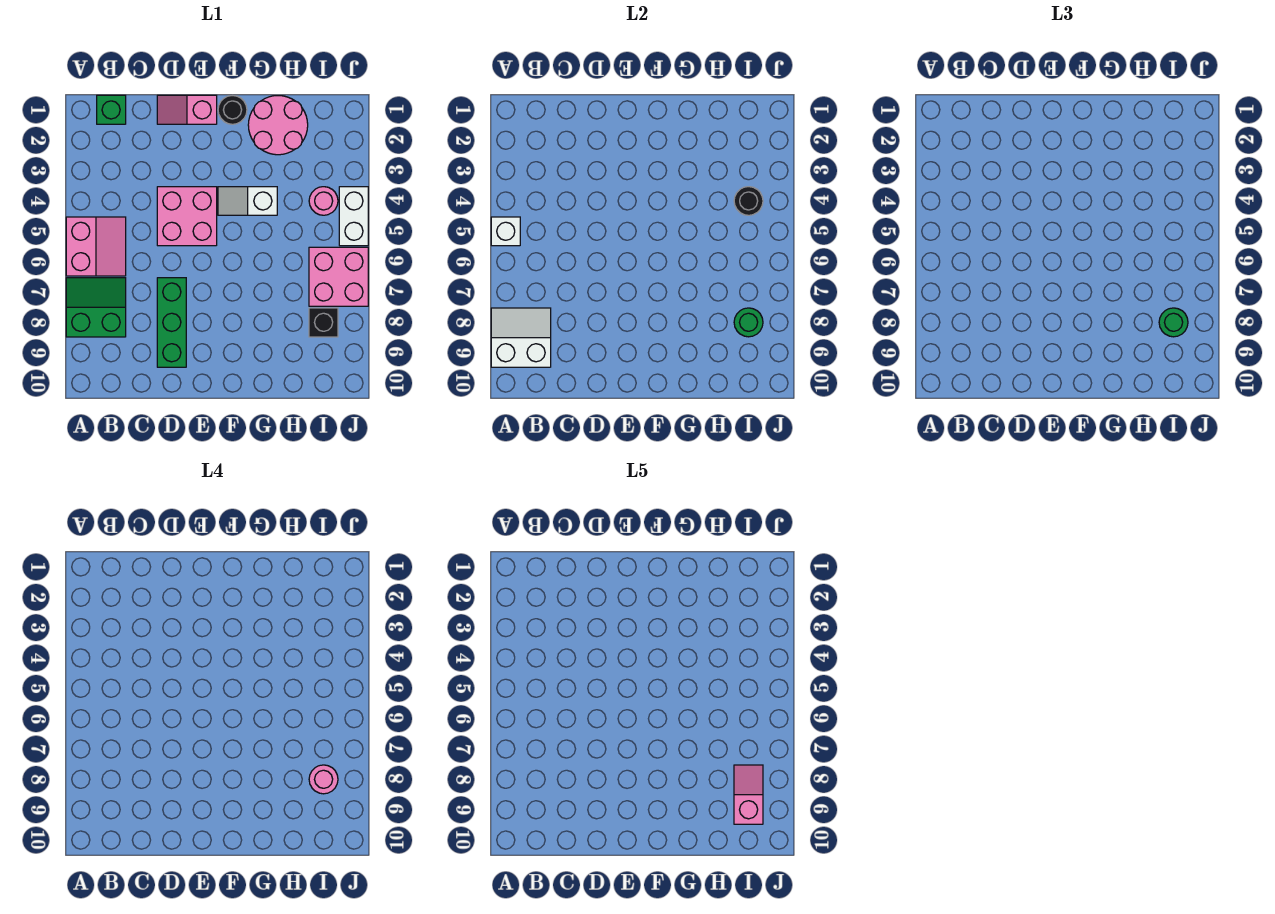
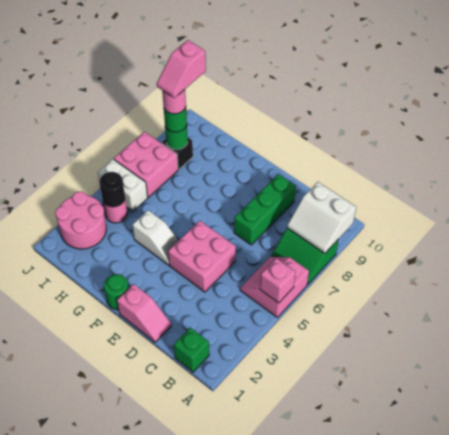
white 1x1 brick [491,217,520,246] -> pink 1x1 brick [260,258,295,303]
black 1x1 round brick [218,96,247,124] -> green 1x1 round brick [104,274,129,309]
pink 2x2 round brick [248,96,308,155] -> pink 2x2 round brick moved to [55,192,106,249]
white 1x2 brick [339,187,368,246] -> white 1x2 brick turned to [98,159,148,212]

